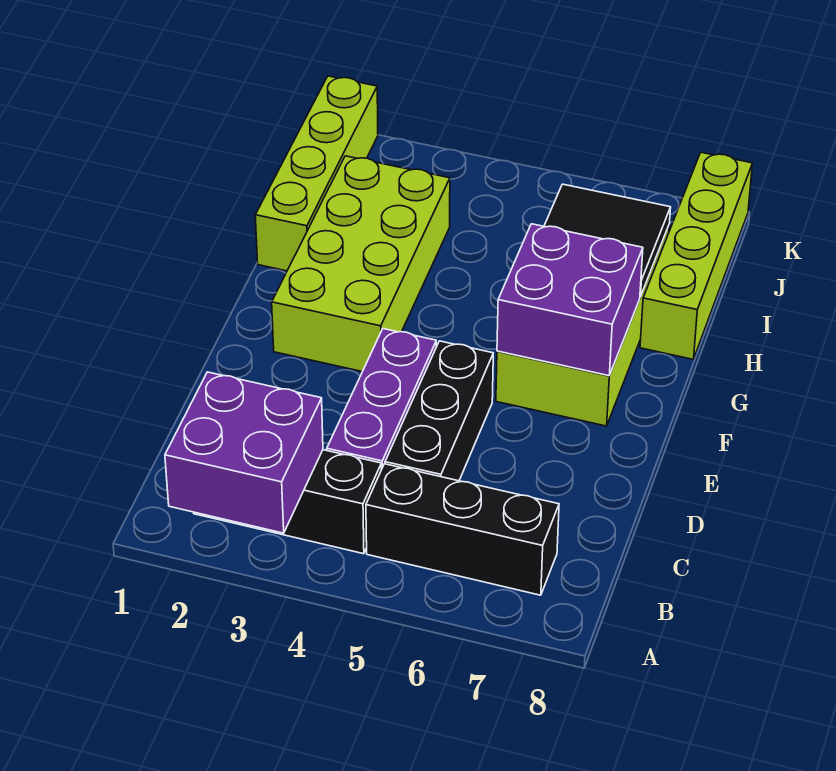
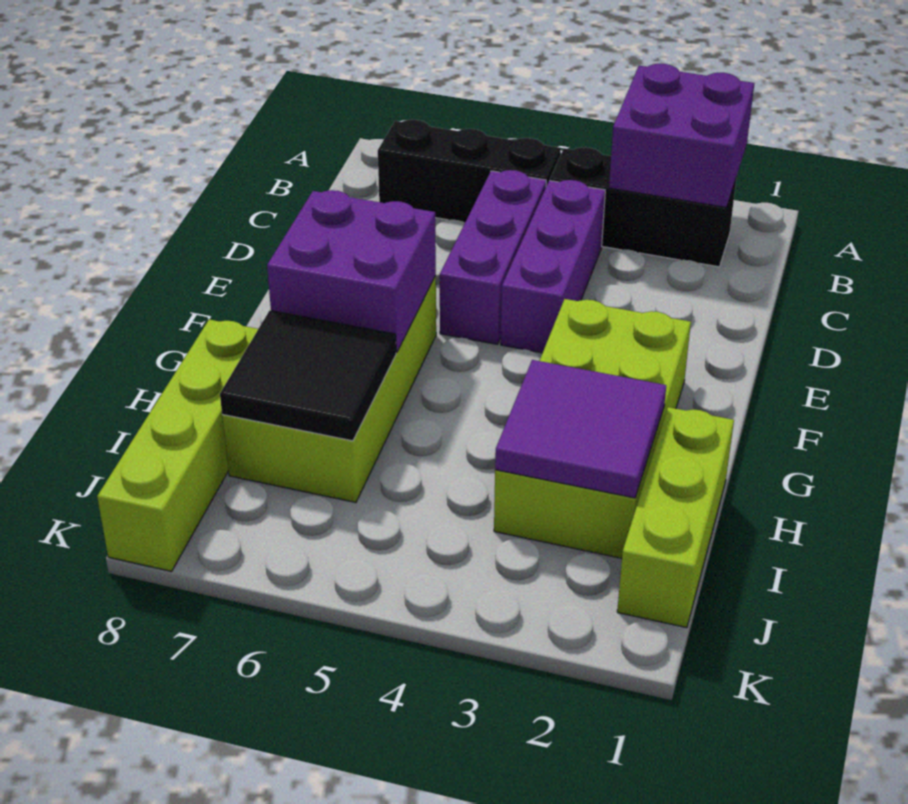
black 1x3 brick [385,341,493,481] -> purple 1x3 brick [440,170,546,344]
lime 1x4 brick [255,76,378,271] -> lime 1x3 brick [617,407,734,628]
none -> purple 2x2 tile [495,360,666,498]

